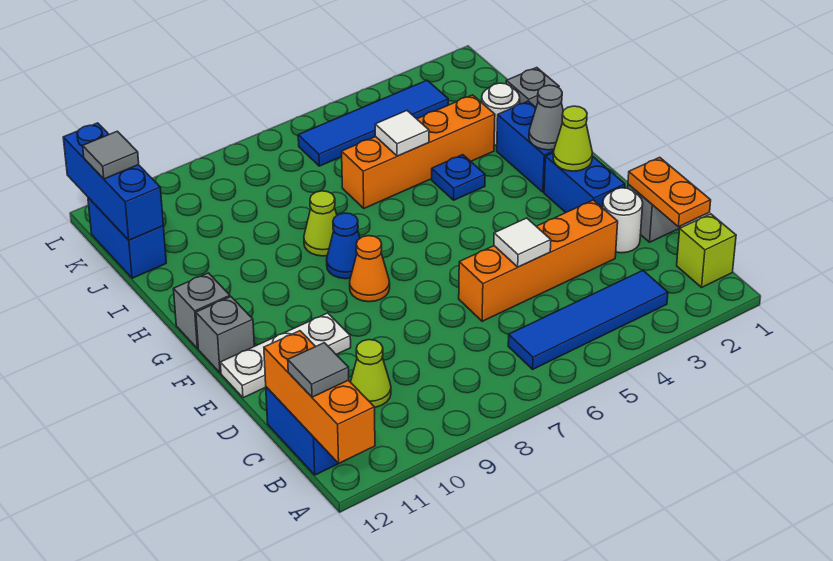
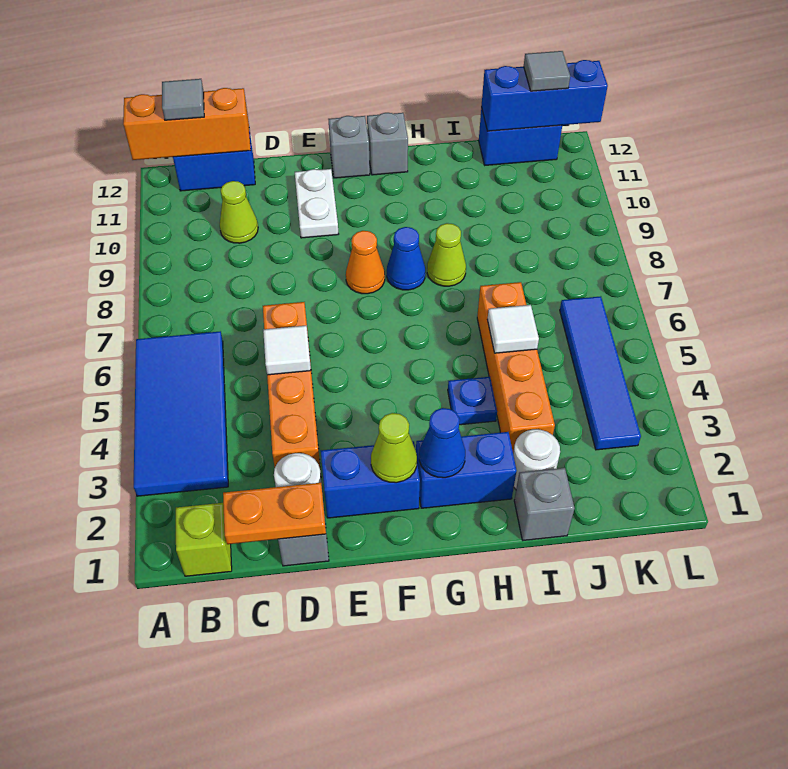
blue 1x4 tile [508,271,668,369] -> blue 2x4 tile [134,331,228,496]
white 1x3 plate [220,313,351,398] -> white 1x2 plate [295,169,338,238]
grey 1x1 cone [529,85,563,150] -> blue 1x1 cone [419,408,465,478]

